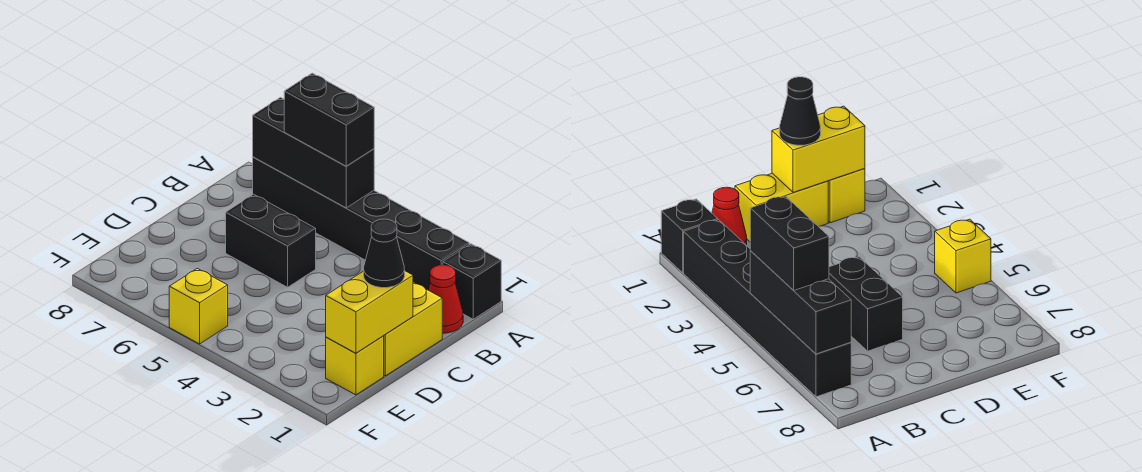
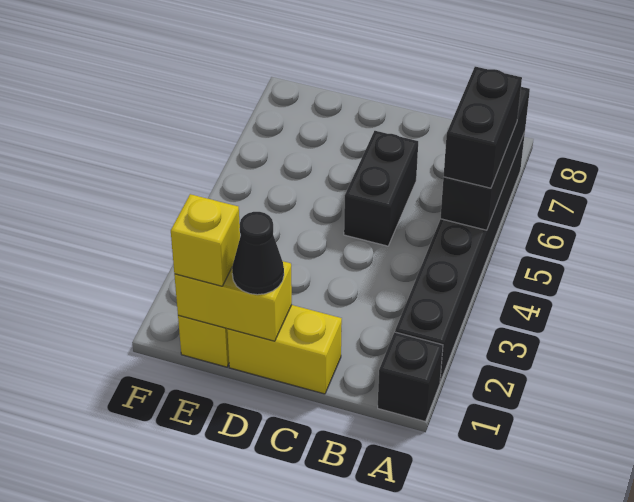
red 1x1 cone [428,265,463,333] -> none
yellow 1x1 brick [169,268,228,344] -> yellow 1x1 brick moved to [171,194,240,286]

